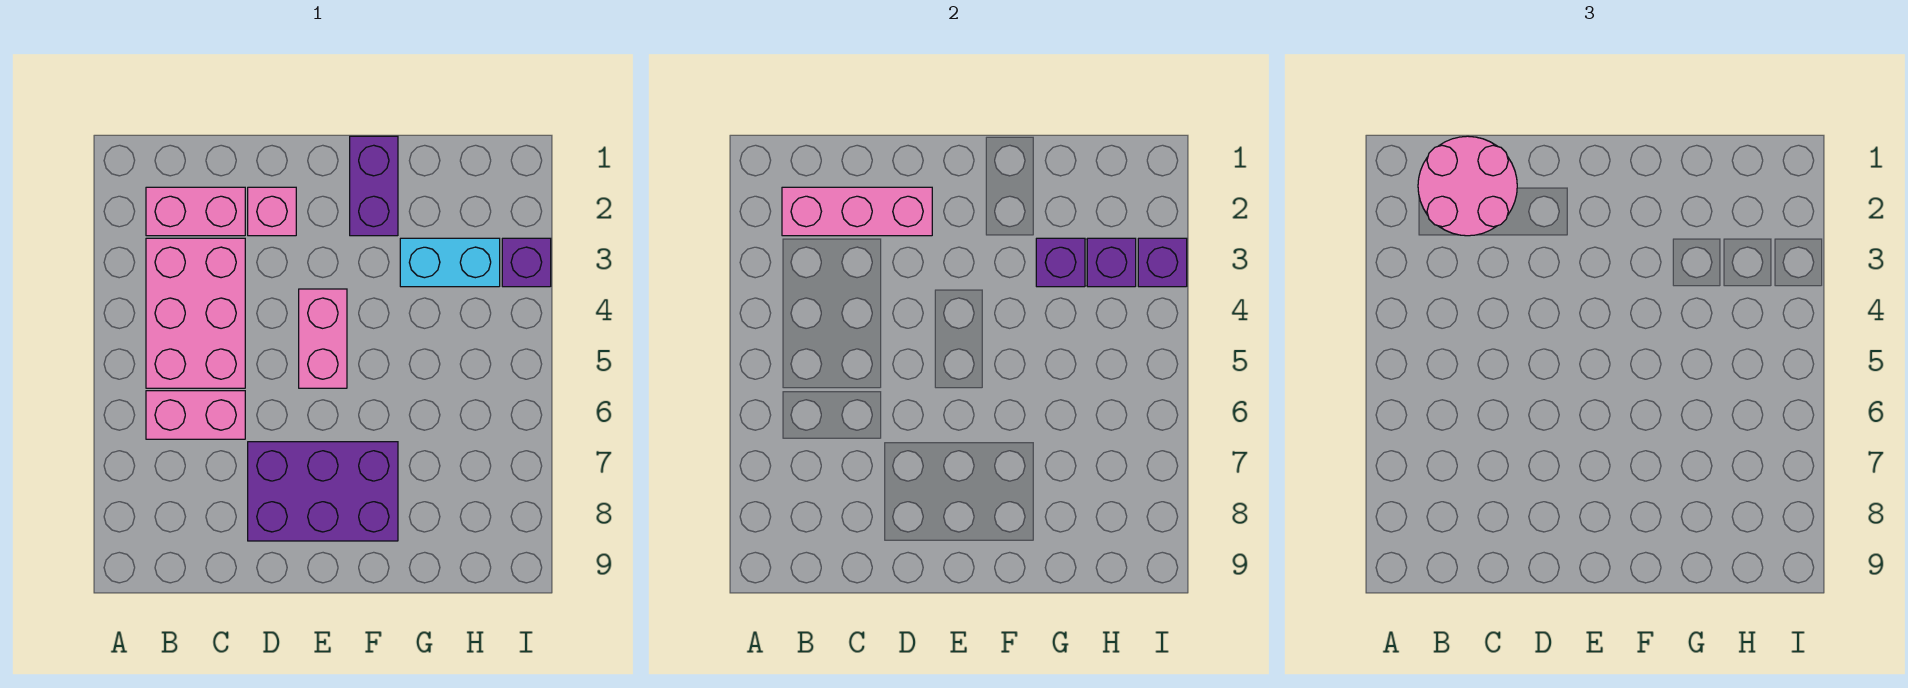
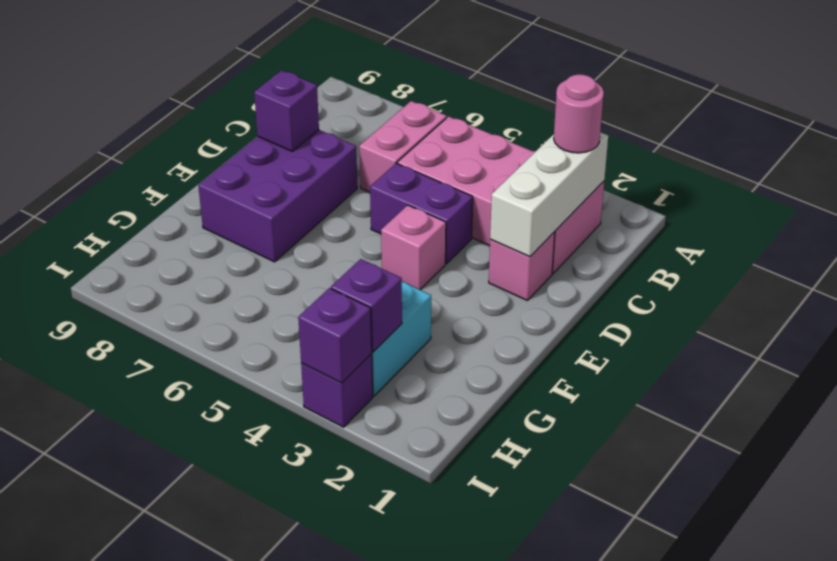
pink 2x2 round brick [1418,136,1517,236] -> pink 1x1 round brick [554,74,604,153]
pink 1x3 brick [782,187,932,236] -> white 1x3 brick [490,132,608,257]
pink 1x2 brick [299,289,347,388] -> pink 1x1 brick [381,205,446,290]
purple 1x2 brick [350,136,398,236] -> purple 1x2 brick moved to [370,163,473,264]
purple 1x1 brick [1036,238,1085,287] -> purple 1x1 brick moved to [254,70,319,151]

